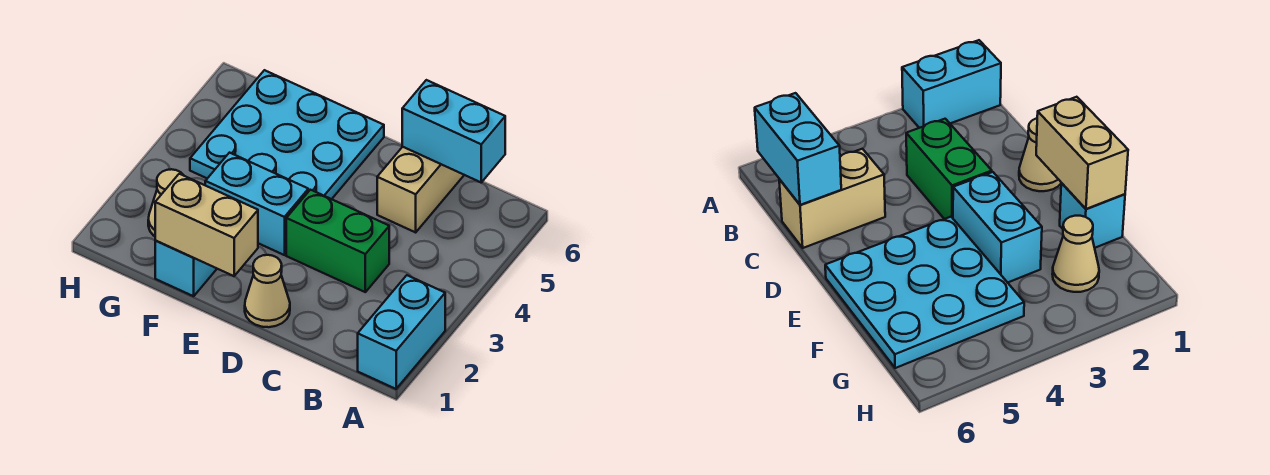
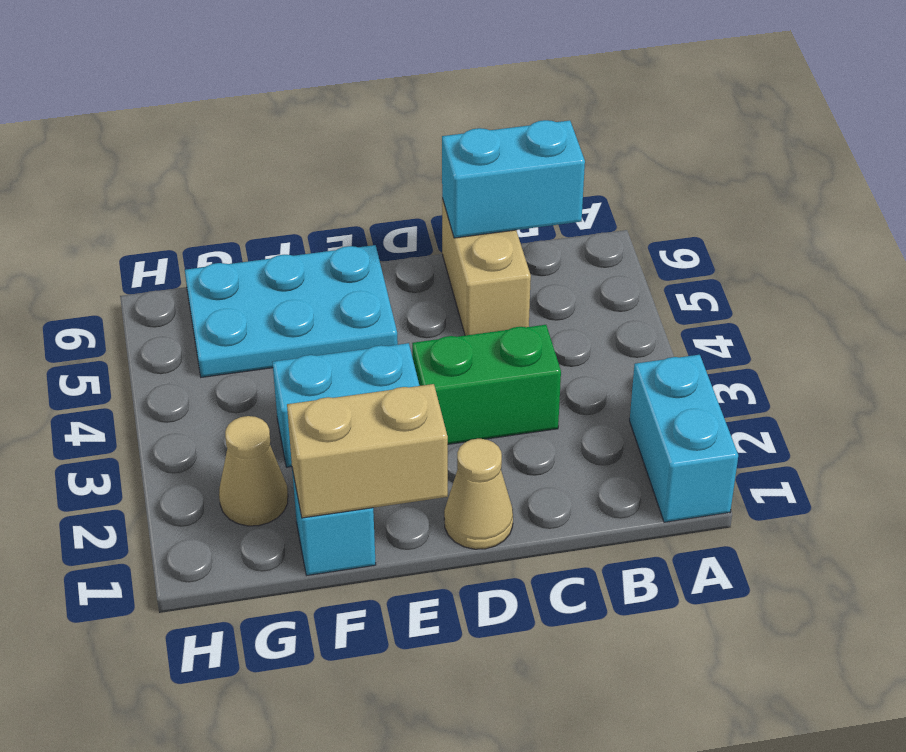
cyan 3x3 plate [190,70,384,199] -> cyan 2x3 plate [185,245,398,377]

